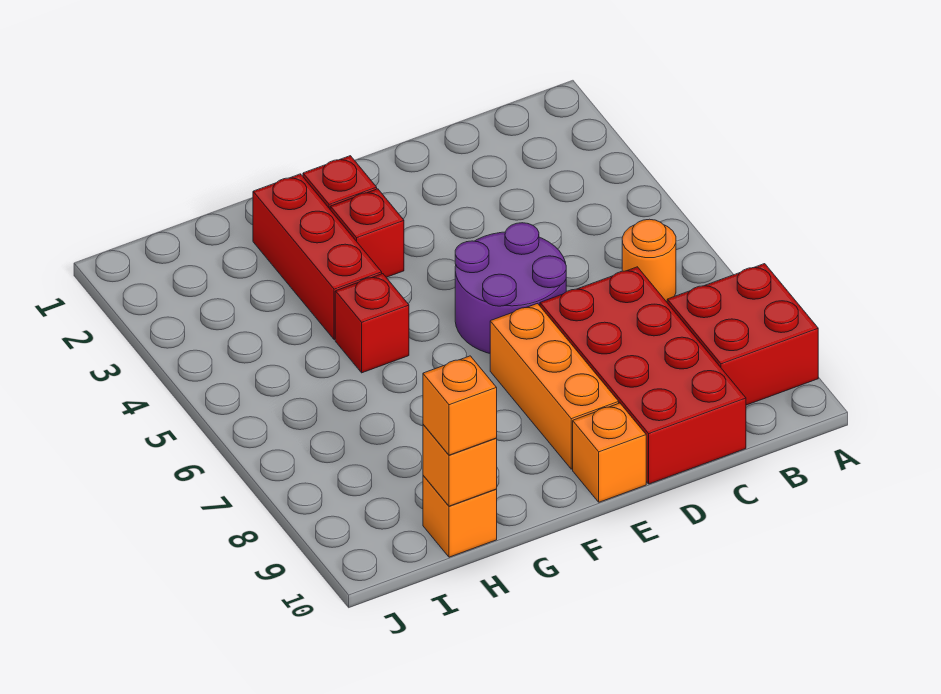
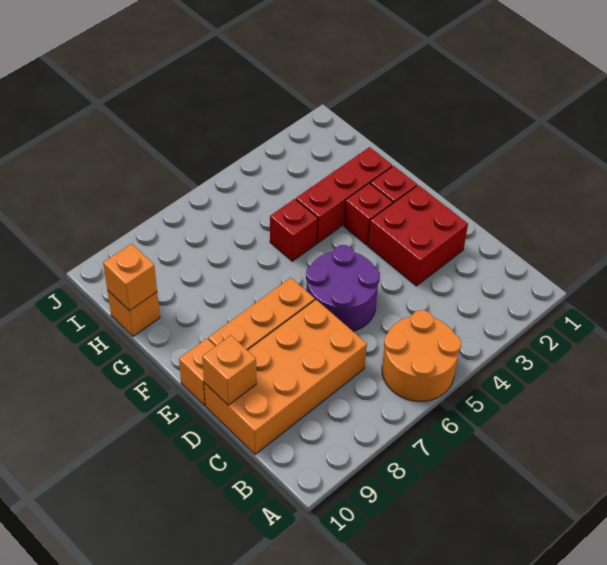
red 2x2 brick [667,264,818,405] -> red 2x2 brick moved to [368,185,468,286]
orange 1x1 round brick [622,219,676,302] -> orange 2x2 round brick [382,310,461,401]
red 2x4 brick [540,267,746,484] -> orange 2x4 brick [204,300,367,455]
orange 1x1 brick [423,356,497,455] -> orange 1x1 brick moved to [202,335,256,405]

